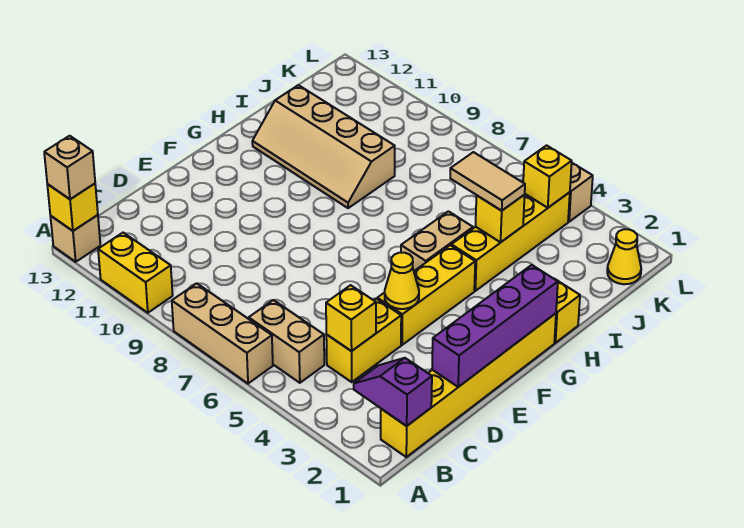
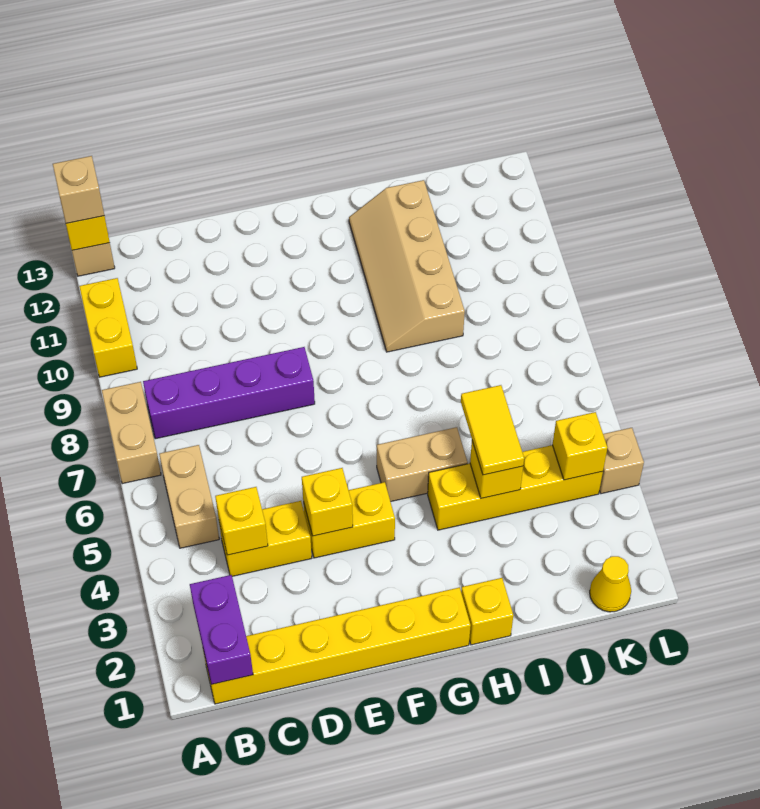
tan 1x3 brick [172,283,273,384] -> tan 1x2 brick [102,382,161,484]
purple 1x2 slope [354,358,432,426] -> purple 1x2 brick [190,575,253,685]
purple 1x4 brick [432,265,558,387] -> purple 1x4 brick moved to [143,347,315,439]
yellow 1x3 brick [377,245,475,345] -> yellow 1x2 brick [303,482,395,558]
yellow 1x1 cone [385,253,419,309] -> yellow 1x1 brick [302,468,353,536]
tan 1x2 tile [450,152,525,211] -> yellow 1x2 tile [461,385,524,475]

